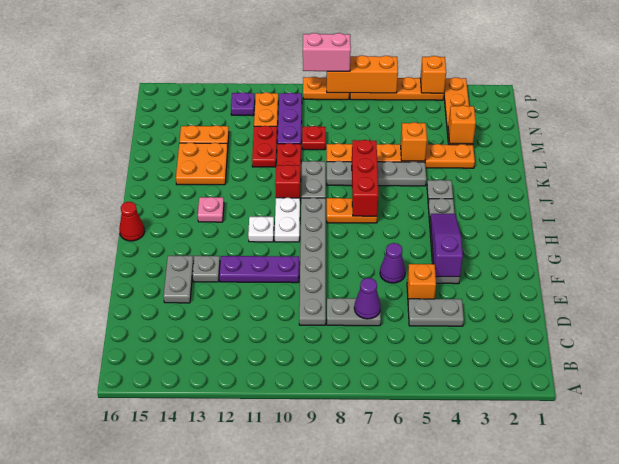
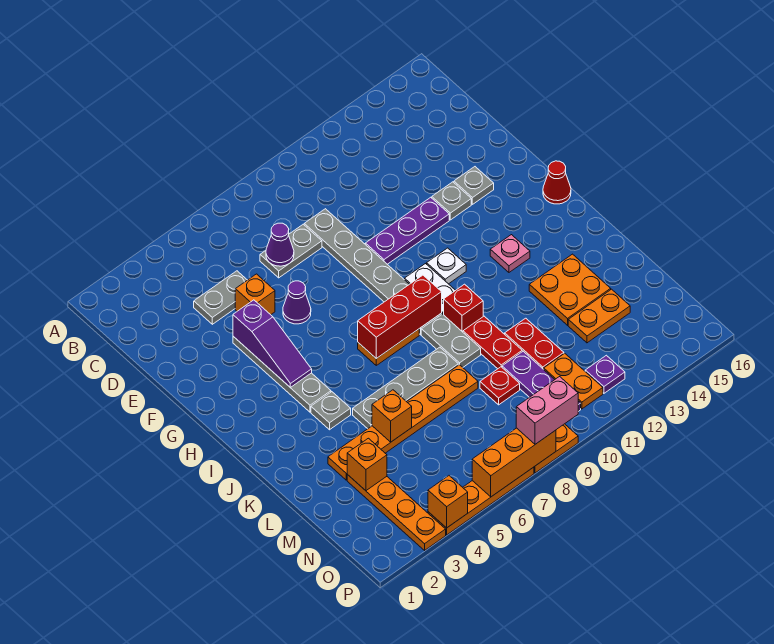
grey 1x2 plate [164,256,194,303] -> grey 1x1 plate [454,167,494,204]
red 1x3 brick [352,140,378,216] -> red 1x3 brick turned to [358,275,442,359]

